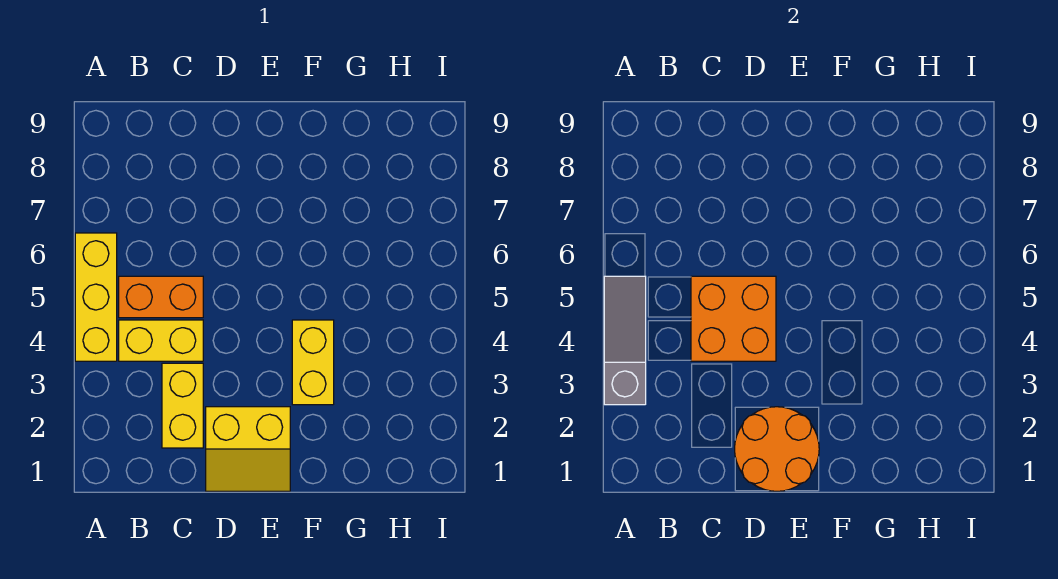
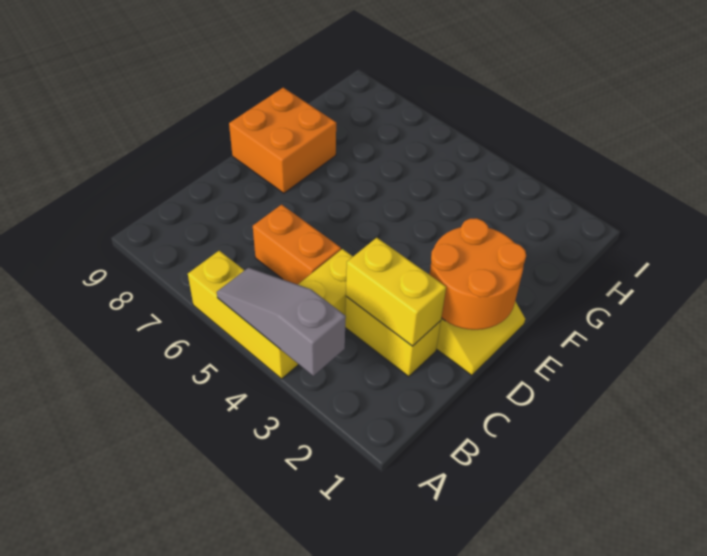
orange 1x2 brick [119,276,203,318] -> orange 1x2 brick turned to [253,205,341,285]
orange 2x2 brick [691,276,776,361] -> orange 2x2 brick moved to [229,88,336,193]
yellow 1x2 brick [292,320,334,405] -> yellow 1x2 brick moved to [346,238,446,346]

